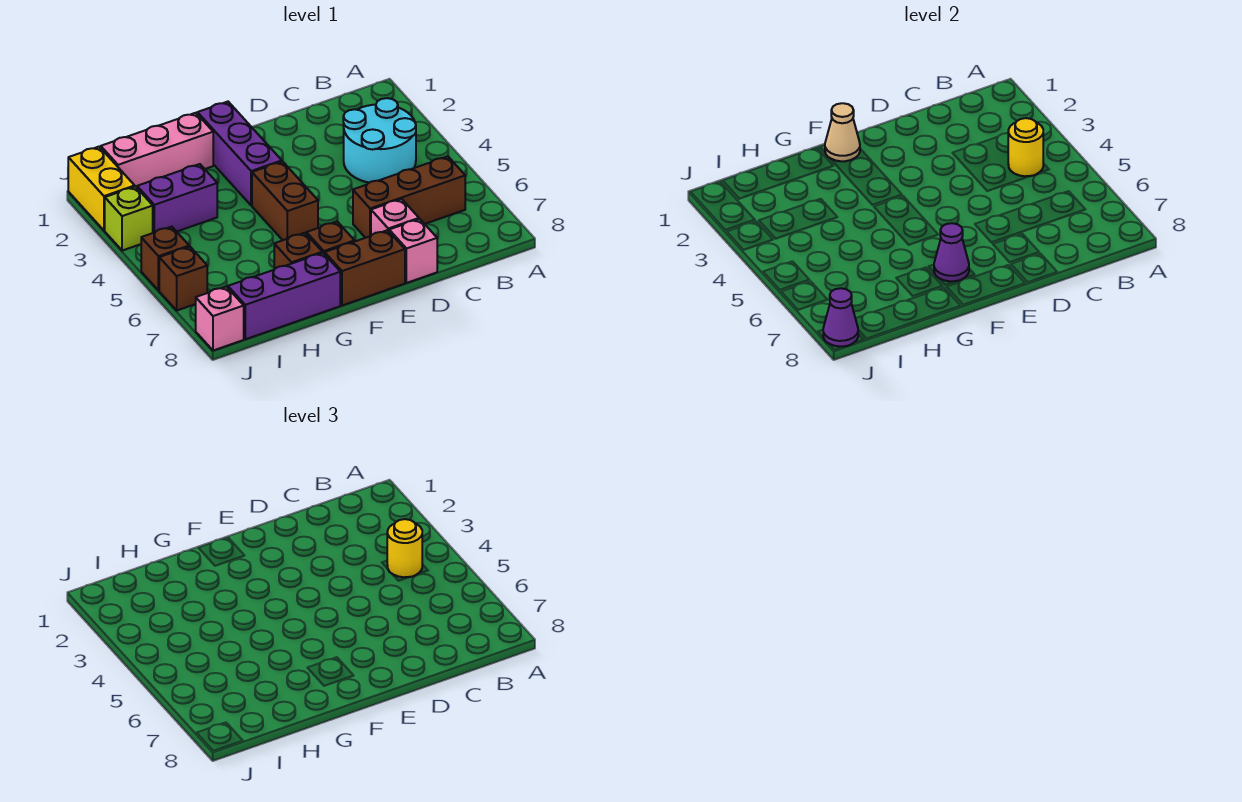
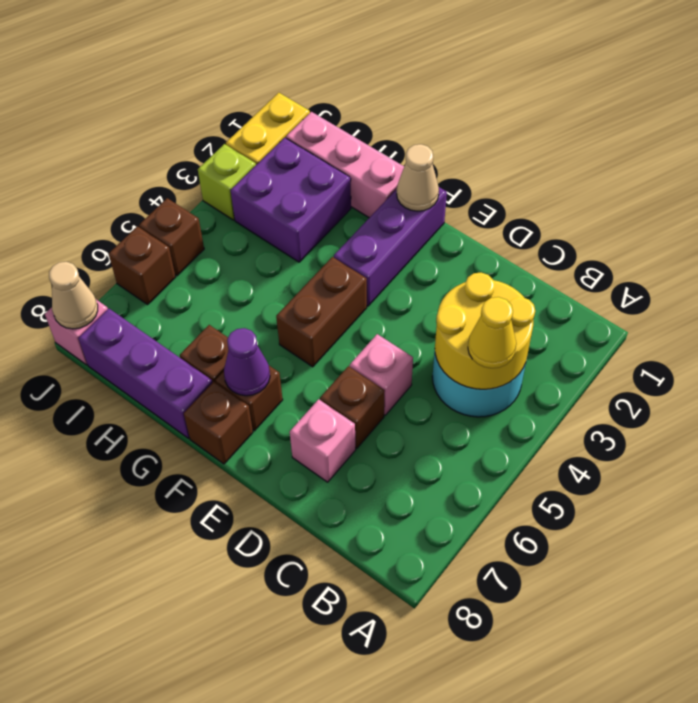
yellow 1x1 round brick [1008,118,1043,176] -> yellow 2x2 round brick [435,273,535,389]
yellow 1x1 round brick [387,519,422,577] -> yellow 1x1 cone [468,297,516,368]
brown 1x3 brick [353,156,465,238] -> brown 1x1 brick [320,366,385,448]
pink 1x1 brick [389,219,437,283] -> pink 1x1 brick moved to [350,334,413,415]
brown 1x2 brick [325,230,405,305] -> brown 1x1 brick [184,382,253,464]
purple 1x2 brick [137,164,217,233] -> purple 2x2 brick [231,138,351,262]
purple 1x1 cone [823,288,858,346] -> tan 1x1 cone [49,262,98,329]

